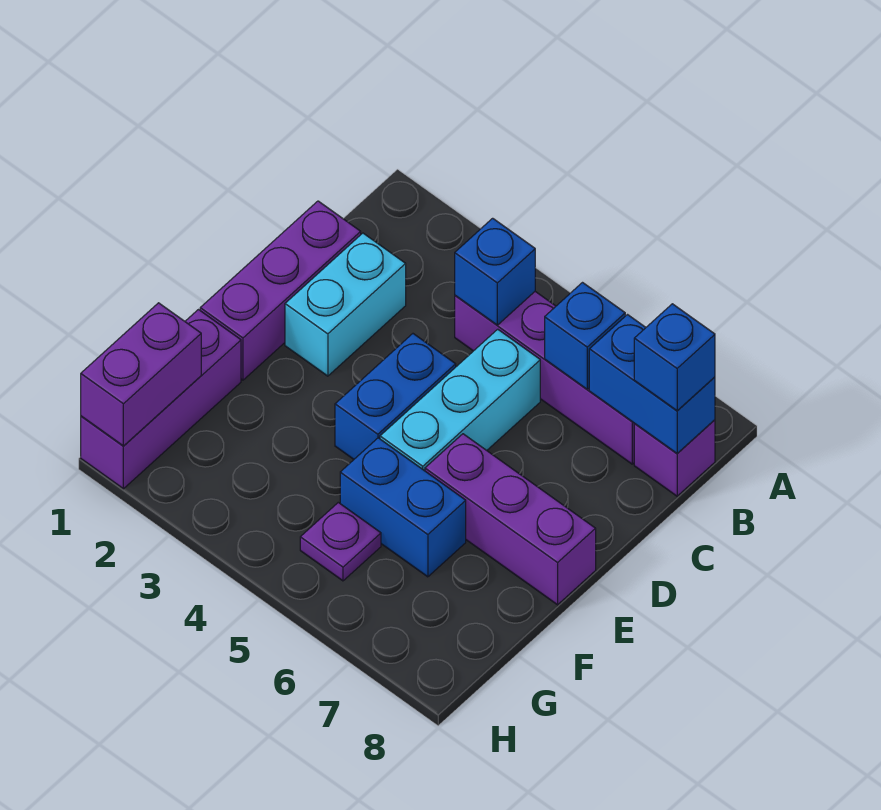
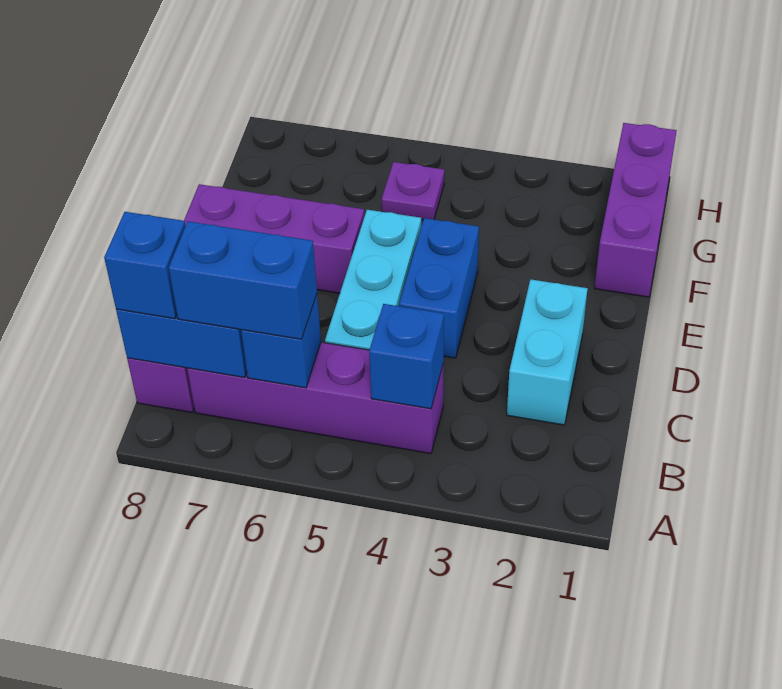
purple 1x3 brick [200,201,361,380] -> none
blue 1x2 brick [340,438,466,577] -> blue 1x2 brick moved to [169,221,317,339]
purple 1x2 brick [81,303,201,446] -> none

